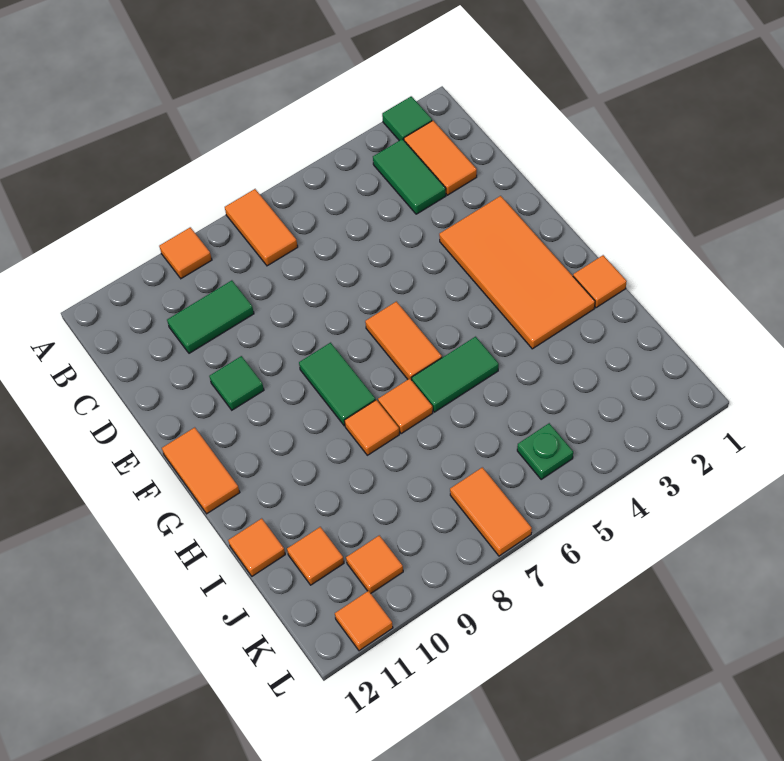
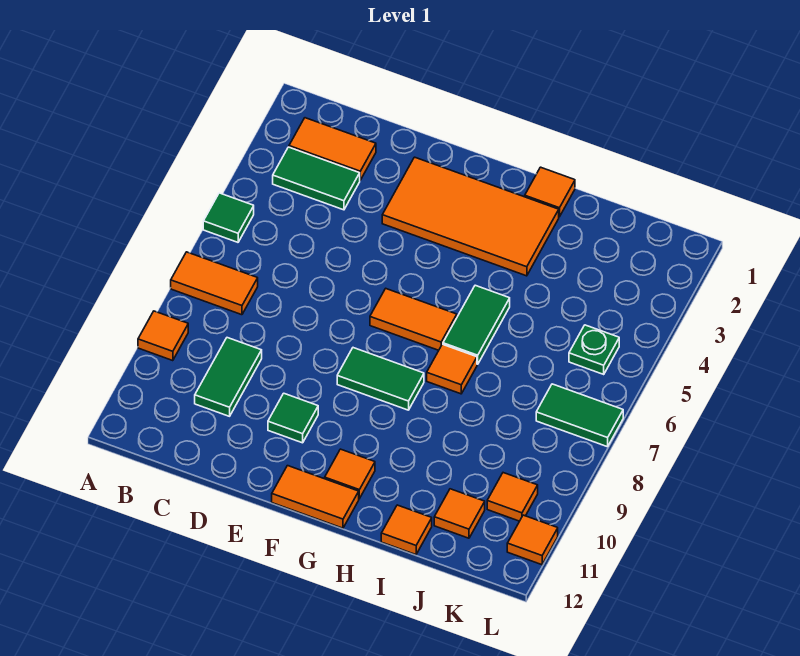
green 1x1 tile [382,96,432,141] -> green 1x1 tile moved to [203,193,254,242]
orange 1x1 tile [344,400,399,455] -> orange 1x1 tile moved to [325,449,375,499]
orange 1x2 tile [450,467,532,556] -> green 1x2 tile [536,384,623,447]

